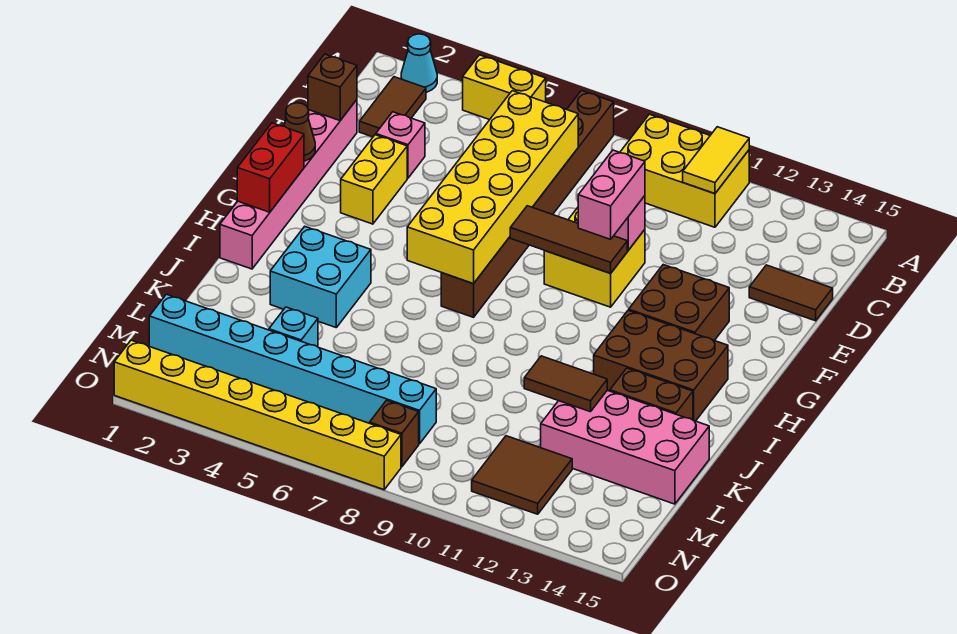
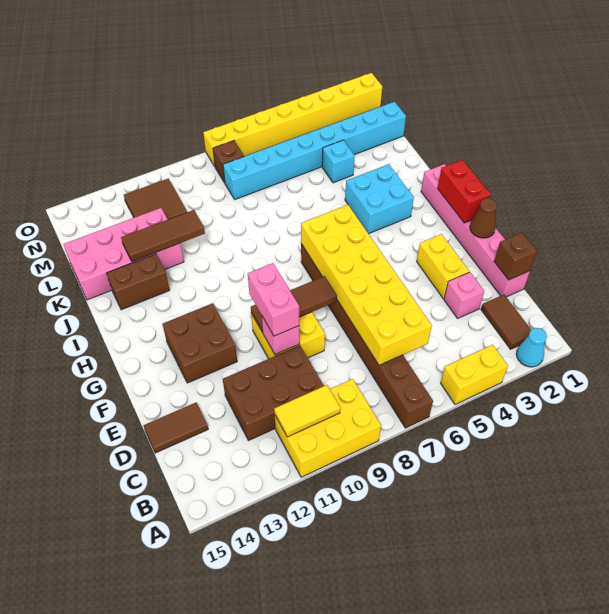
yellow 1x2 tile [683,127,749,194] -> yellow 1x2 tile turned to [274,385,340,437]
brown 2x3 brick [594,310,728,421] -> brown 2x3 brick moved to [223,346,324,441]
brown 1x2 tile [524,356,607,412] -> brown 1x3 tile [121,210,205,262]

